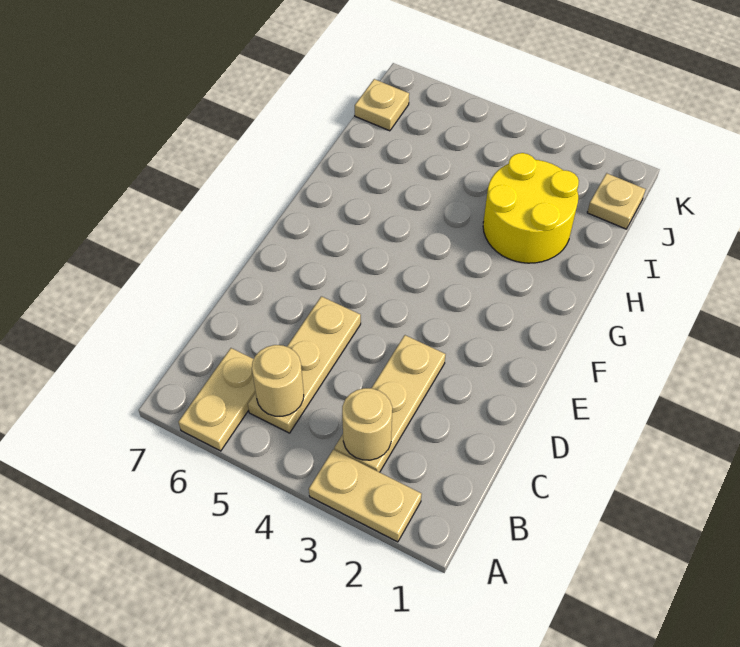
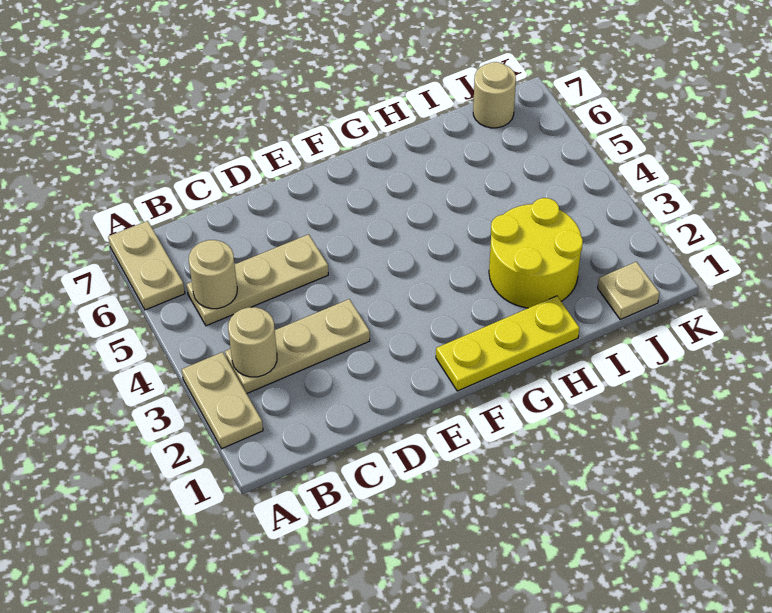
tan 1x2 plate [178,348,256,451] -> tan 1x2 plate turned to [108,221,185,310]
none -> yellow 1x3 plate [436,296,579,391]
tan 1x1 plate [355,79,409,131] -> tan 1x1 round brick [473,62,516,128]

